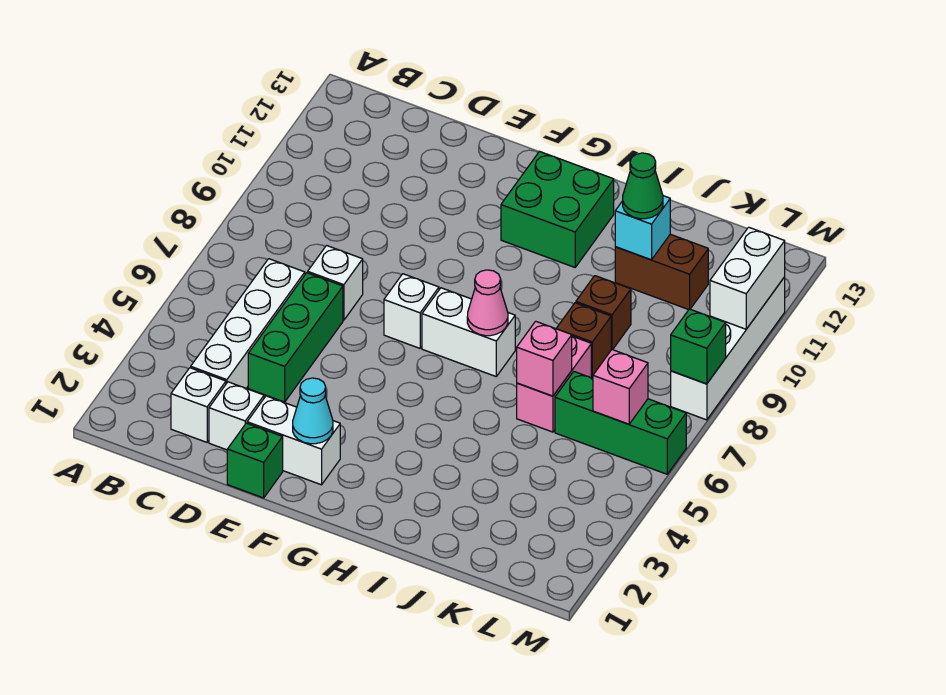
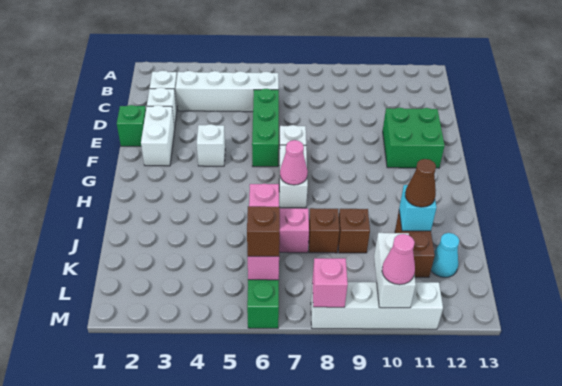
green 1x3 brick [248,273,343,402] -> green 1x3 brick turned to [252,89,279,167]
white 1x1 brick [308,246,363,320] -> white 1x1 brick moved to [197,124,225,166]
cyan 1x1 cone [293,378,333,444] -> cyan 1x1 cone moved to [431,233,459,278]
green 2x2 brick [501,152,614,267] -> green 2x2 brick moved to [383,108,445,168]
green 1x1 cone [623,153,663,219] -> brown 1x1 cone [405,159,436,207]
none -> brown 1x1 brick [247,206,280,256]
green 1x1 brick [671,309,726,384] -> pink 1x1 brick [312,258,348,307]
white 1x2 brick [710,227,785,329] -> white 1x2 brick turned to [374,233,416,308]
none -> pink 1x1 cone [382,234,415,285]

